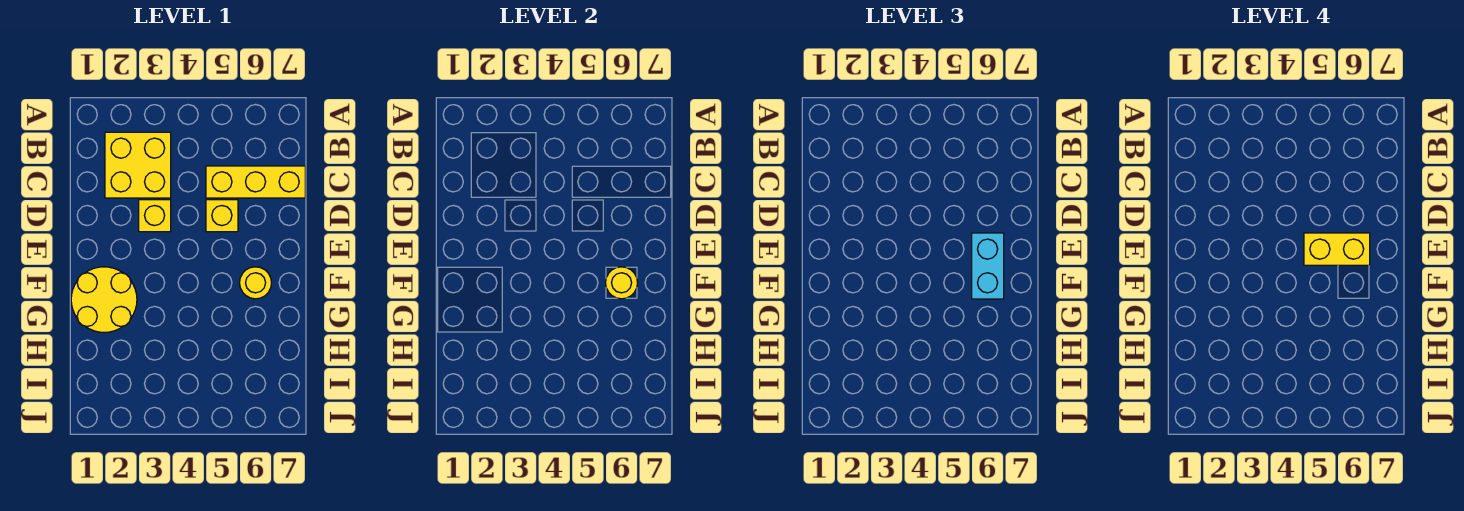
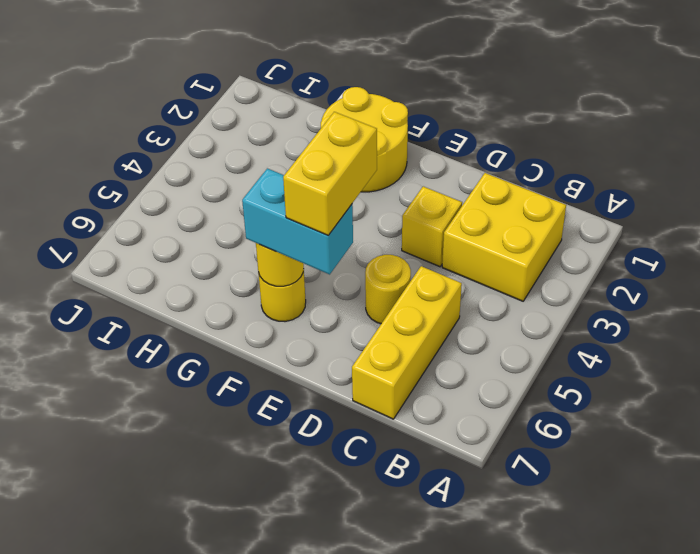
yellow 1x1 brick [206,200,238,232] -> yellow 1x1 round brick [365,255,411,324]

